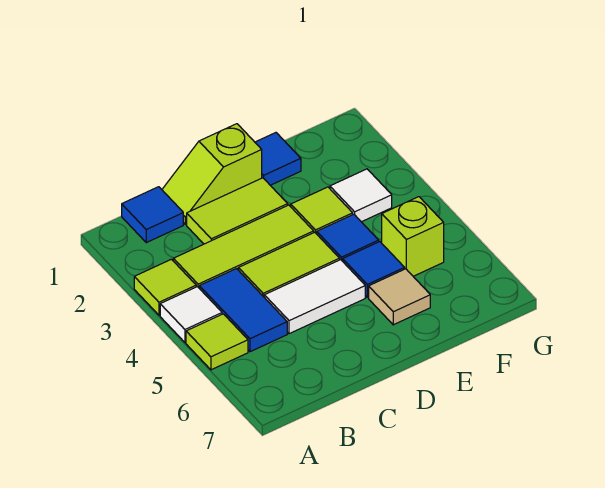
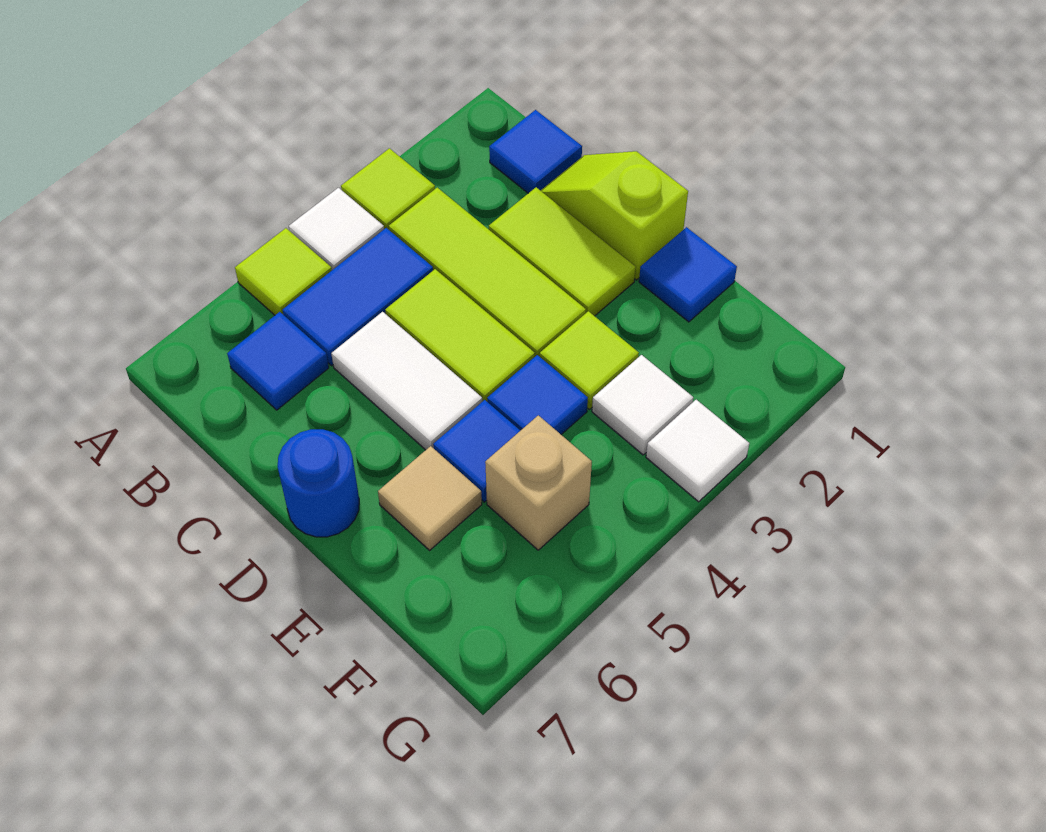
none -> blue 1x1 tile [227,312,329,410]
none -> blue 1x1 round brick [278,429,359,537]
lime 1x1 brick [382,197,444,276] -> tan 1x1 brick [485,415,592,550]
none -> white 1x1 tile [646,400,749,502]

